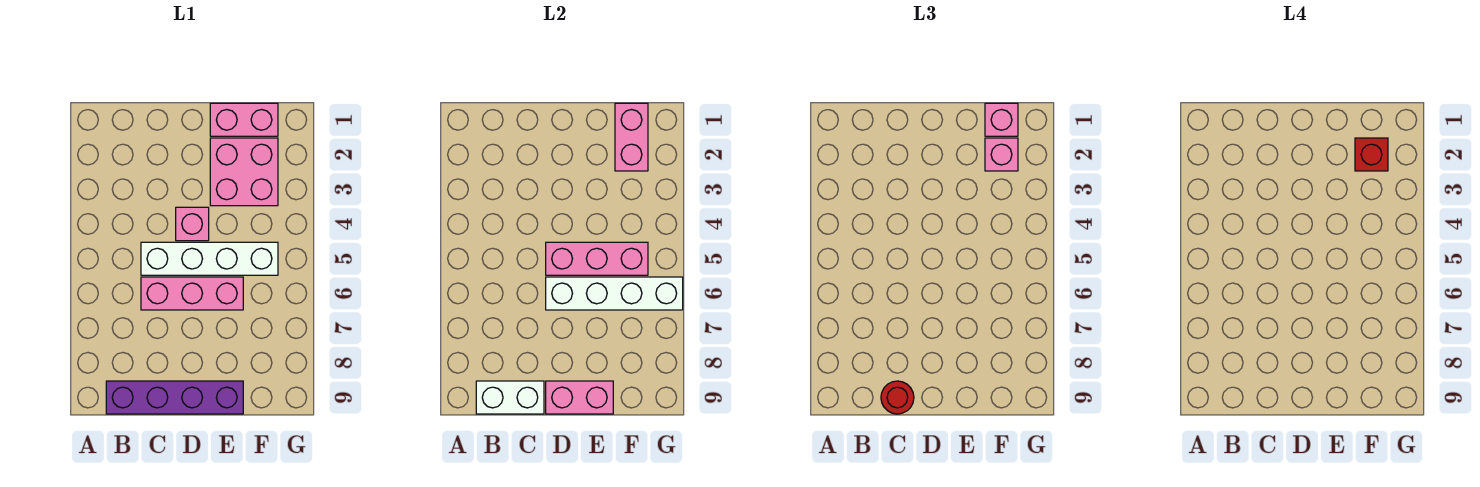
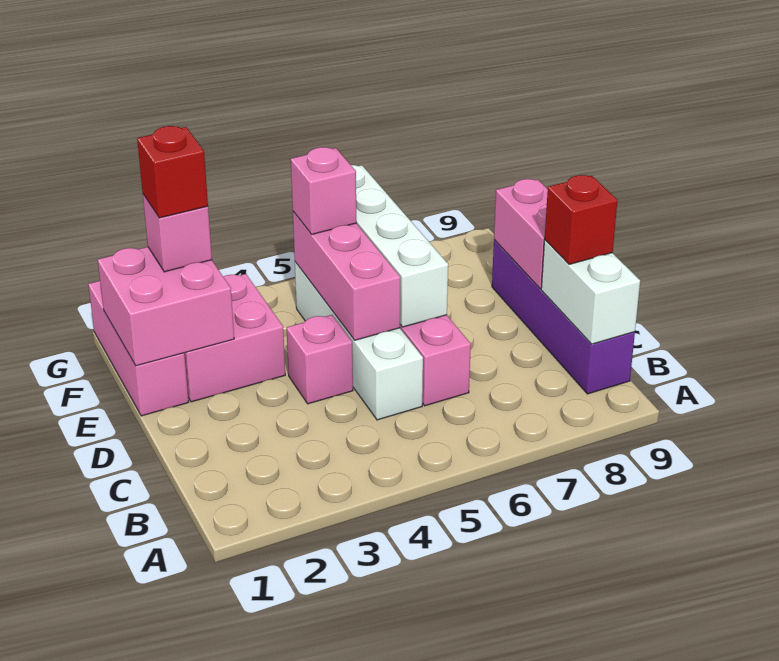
red 1x1 round brick [881,381,914,414] -> red 1x1 brick [545,175,617,264]
pink 1x2 brick [210,103,278,136] -> pink 1x3 brick [88,281,189,416]
pink 1x2 brick [615,103,648,171] -> pink 2x2 brick [98,247,234,366]
pink 1x1 brick [985,103,1018,136] -> pink 1x1 brick moved to [291,147,357,234]

